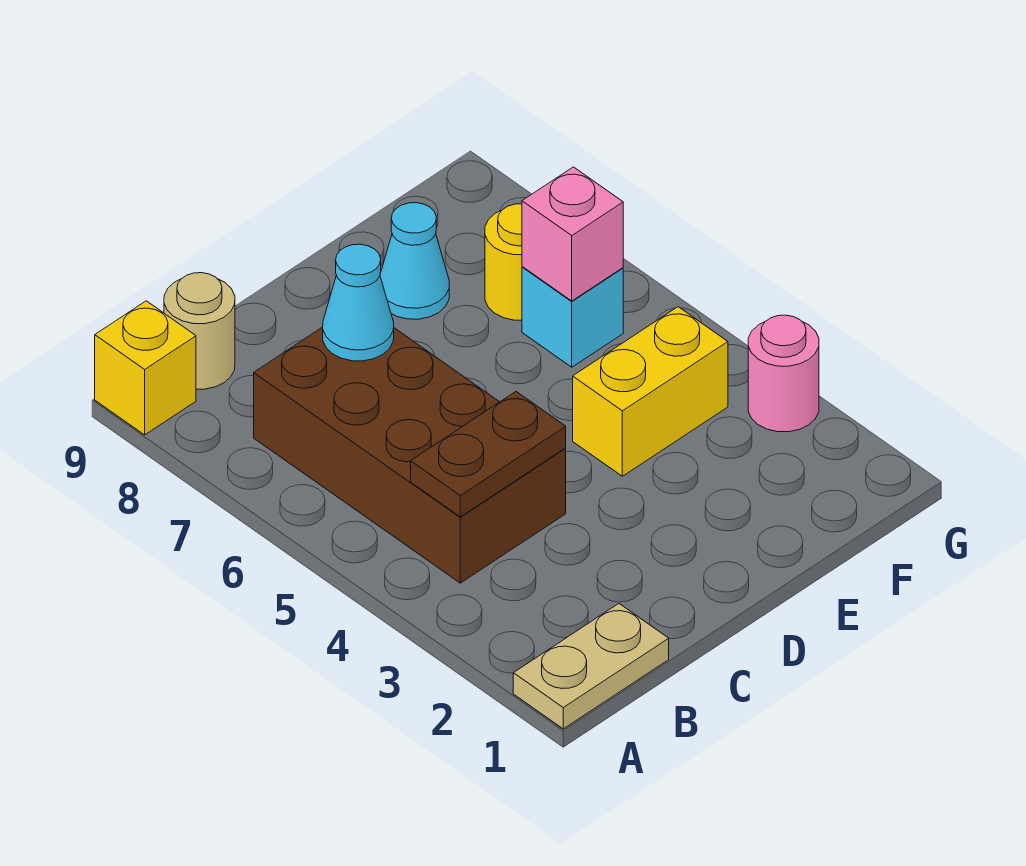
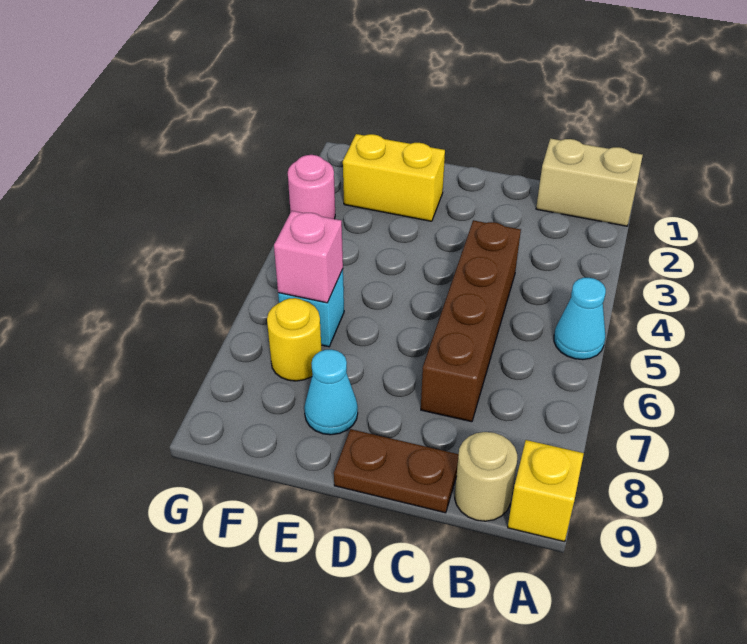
tan 1x2 plate [513,604,669,729] -> tan 1x2 brick [536,139,643,226]
brown 2x4 brick [254,327,566,583] -> brown 1x4 brick [421,220,521,422]
brown 1x2 plate [411,392,566,517] -> brown 1x2 plate moved to [334,429,459,513]
cyan 1x1 cone [323,244,394,361] -> cyan 1x1 cone moved to [554,278,606,360]
yellow 1x2 brick [573,307,728,476] -> yellow 1x2 brick moved to [343,134,445,221]

